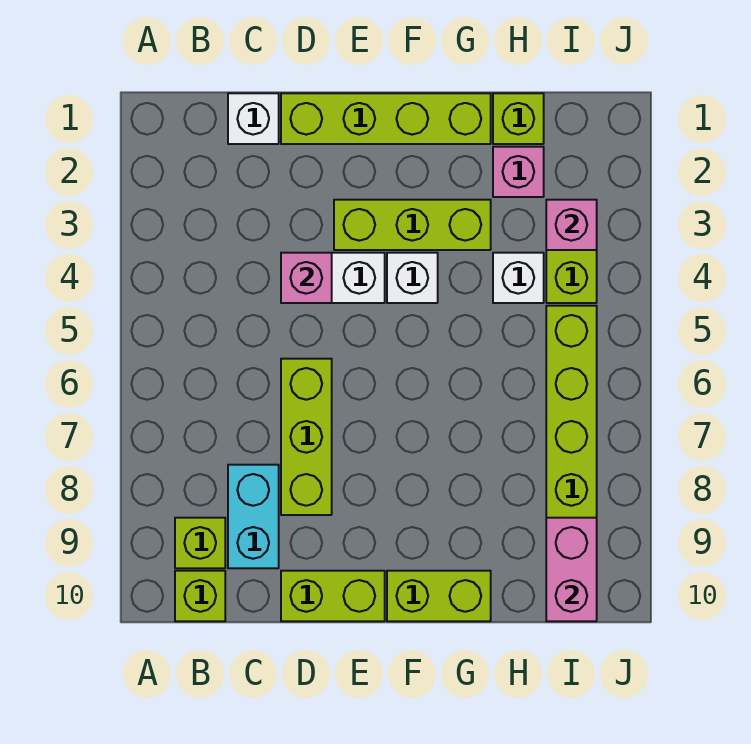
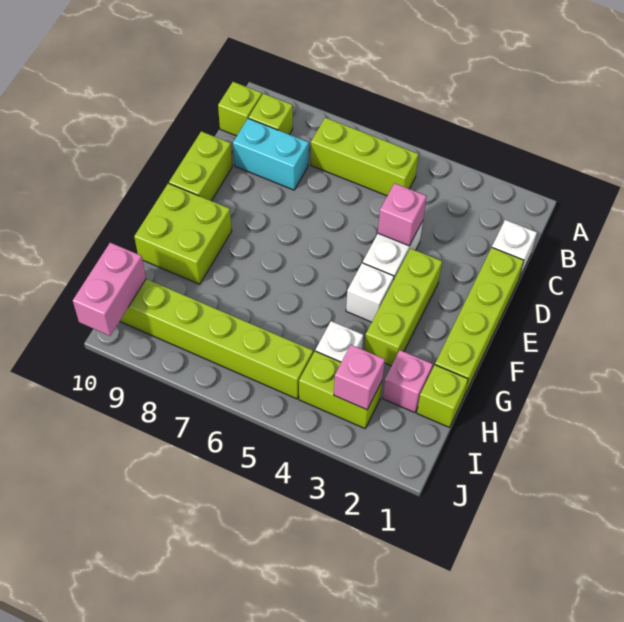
lime 1x3 brick [281,359,332,515] -> lime 1x3 brick moved to [311,118,418,196]
lime 1x2 brick [387,571,491,621] -> lime 2x2 brick [134,183,232,284]
pink 1x2 brick [546,518,597,621] -> pink 1x2 brick turned to [73,243,146,336]

